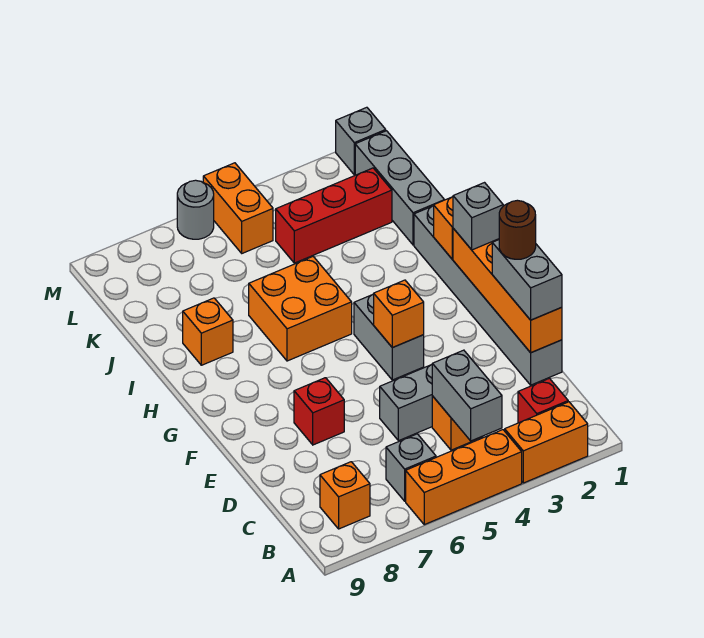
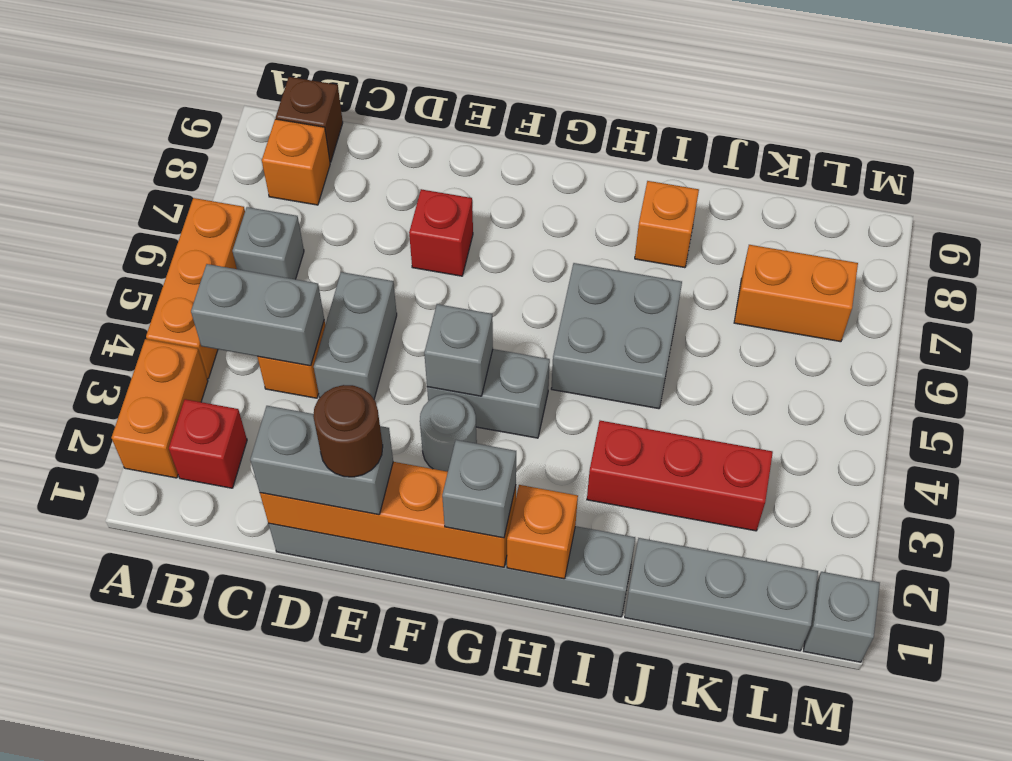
none -> brown 1x1 brick [276,77,343,162]
orange 1x1 brick [374,280,424,348] -> grey 1x1 brick [424,304,493,396]
orange 2x2 brick [249,257,352,361] -> grey 2x2 brick [551,263,682,409]
red 1x3 brick [276,168,392,263] -> red 1x3 brick turned to [587,421,773,531]
orange 1x2 brick [203,163,273,253] -> orange 1x2 brick moved to [734,245,858,342]
grey 1x1 round brick [177,180,214,239] -> grey 1x1 round brick moved to [420,394,477,472]

